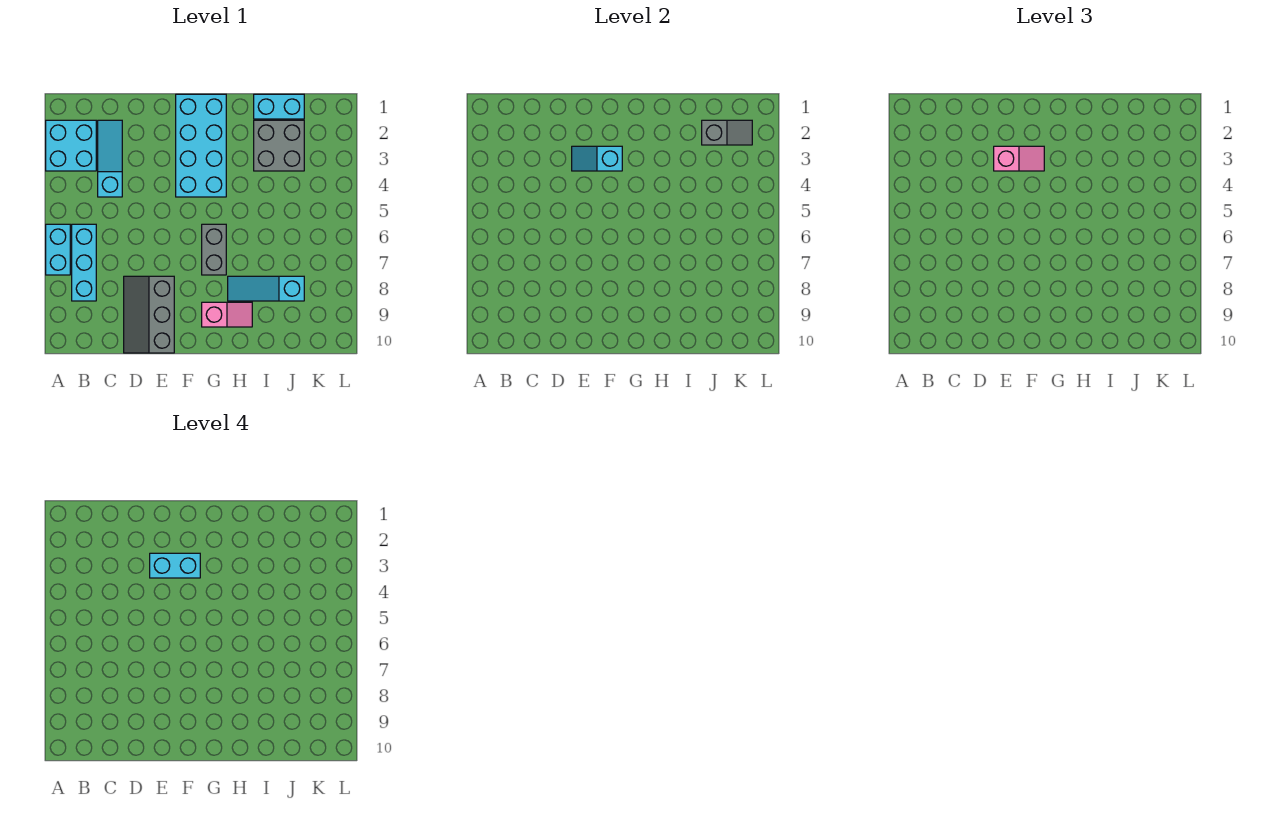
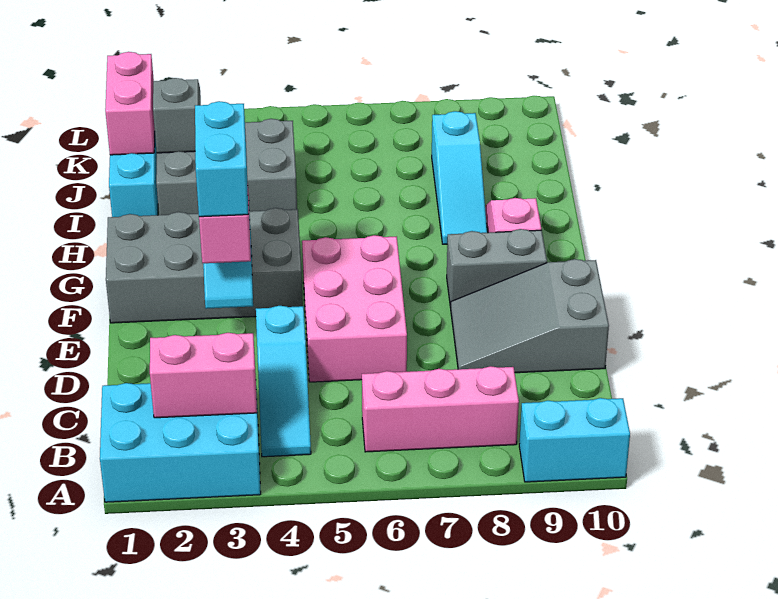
cyan 2x2 brick [46,120,96,171] -> cyan 2x3 brick [100,383,261,502]
cyan 1x2 brick [46,224,70,275] -> cyan 1x2 brick moved to [519,398,630,482]
none -> pink 1x2 brick [150,333,257,418]
cyan 1x3 brick [72,224,96,301] -> pink 1x3 brick [362,366,519,452]
cyan 1x3 slope [98,120,122,197] -> cyan 1x3 slope turned to [256,306,311,457]
none -> pink 2x3 brick [302,235,407,382]
grey 2x3 slope [124,276,174,353] -> grey 2x3 slope turned to [451,259,609,373]
cyan 2x4 brick [176,94,226,197] -> grey 2x4 brick [106,208,303,323]
grey 1x2 brick [202,224,226,275] -> grey 1x2 brick moved to [447,229,547,308]
grey 2x2 brick [254,120,304,171] -> grey 2x3 brick [156,119,297,215]
none -> pink 1x2 brick [105,52,155,155]

